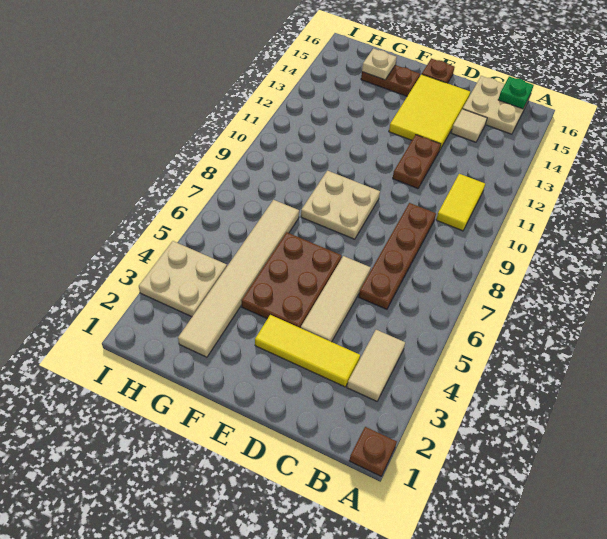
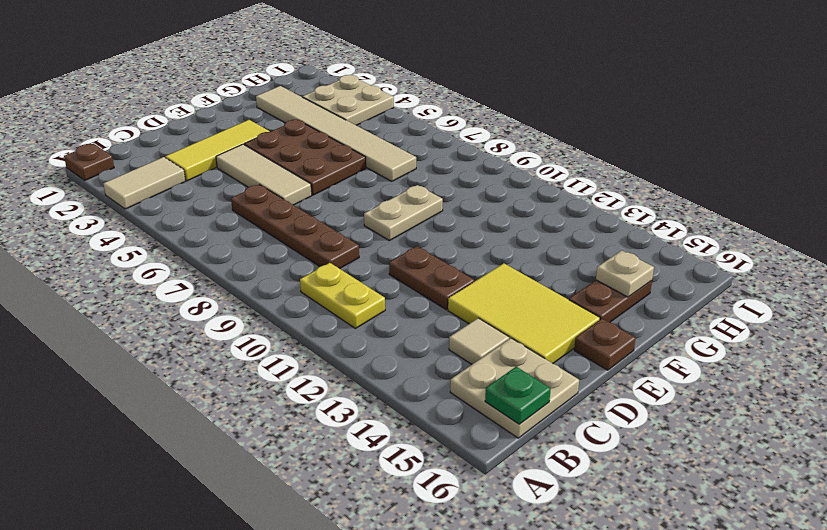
tan 1x2 tile [347,330,405,401] -> tan 1x2 tile turned to [103,157,185,209]
yellow 1x2 tile [436,174,485,231] -> yellow 1x2 plate [300,263,385,328]
tan 2x2 plate [301,171,380,239] -> tan 1x2 plate [364,185,443,241]

